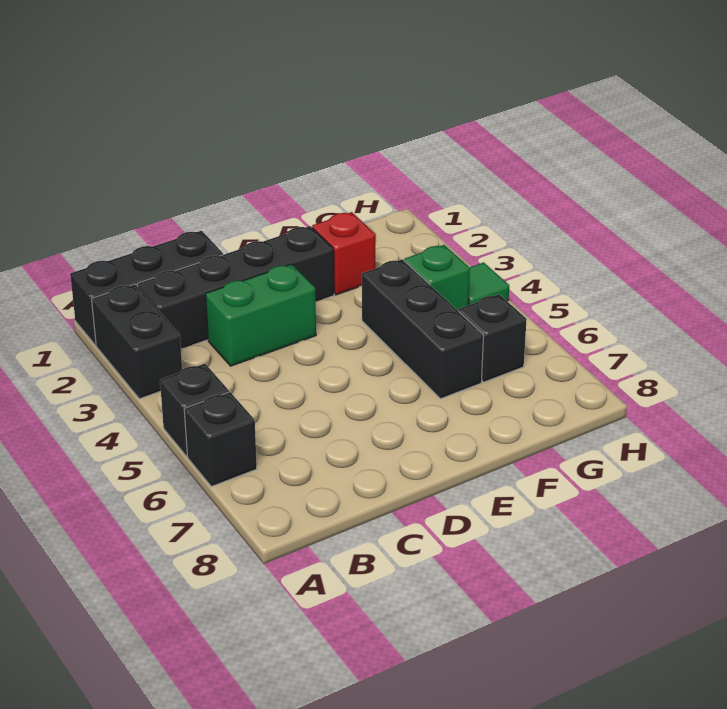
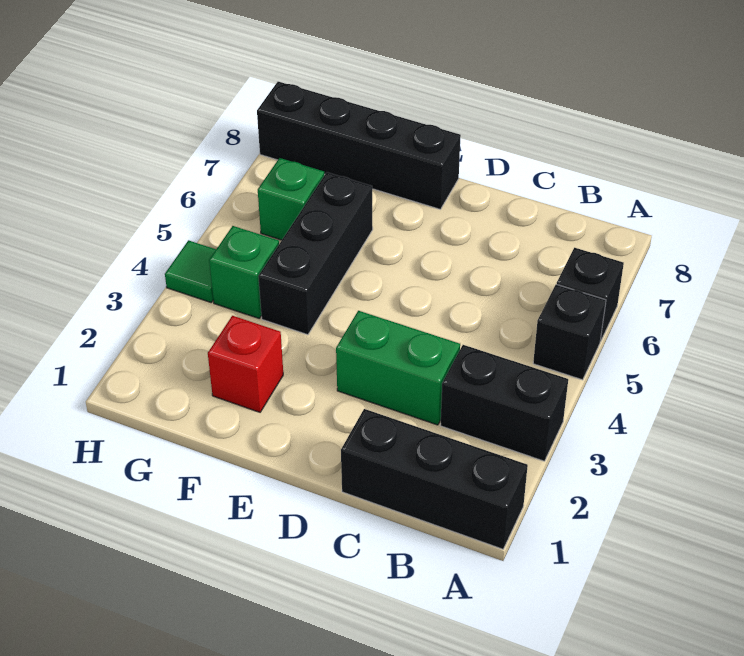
black 1x2 brick [92,284,182,399] -> black 1x2 brick turned to [440,345,568,461]
black 1x4 brick [137,226,334,349] -> black 1x4 brick moved to [257,82,461,209]
black 1x1 brick [459,294,527,382] -> green 1x1 brick [258,158,324,240]

